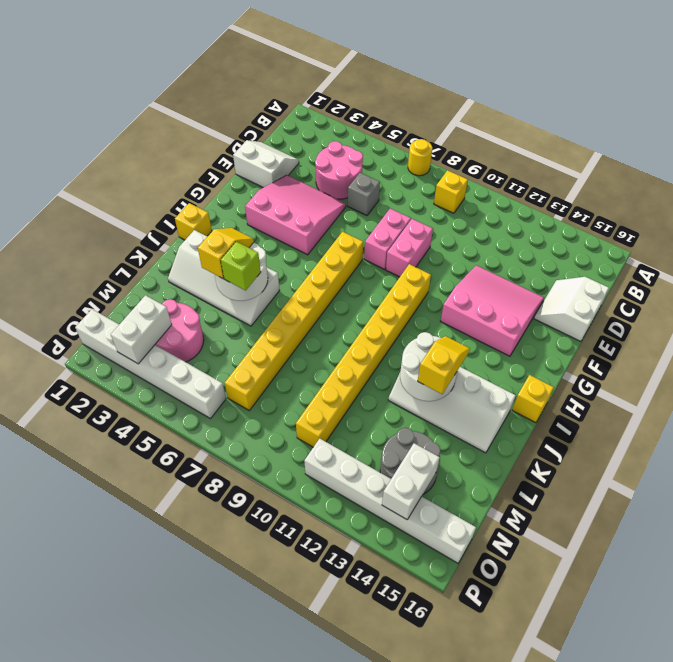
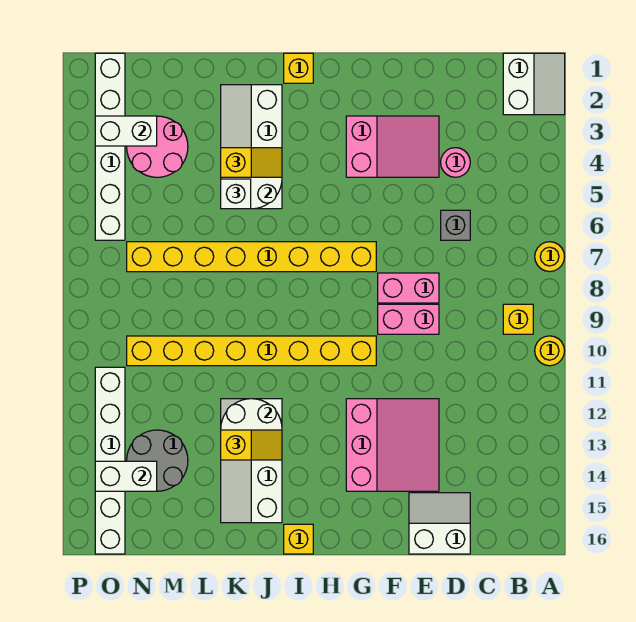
none -> yellow 1x1 round brick [535,336,565,366]
pink 2x2 round brick [315,141,363,199] -> pink 1x1 round brick [441,148,470,177]
white 2x2 slope [233,140,299,188] -> white 2x2 slope moved to [503,53,565,115]
pink 3x3 slope [245,175,346,255] -> pink 2x3 slope [346,116,439,177]
lime 1x1 brick [221,242,261,290] -> white 1x1 brick [221,179,251,209]

